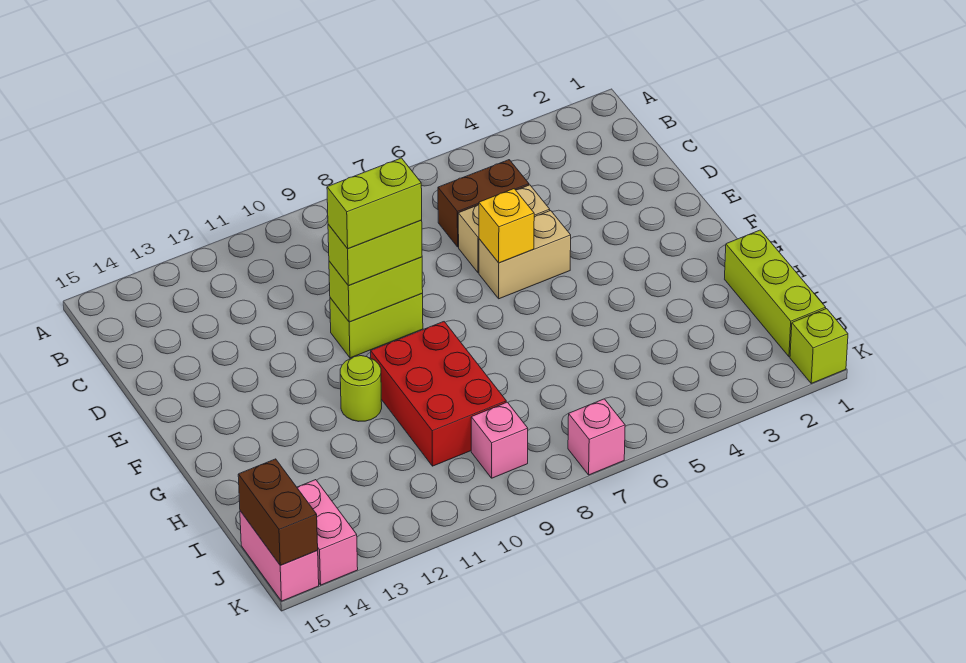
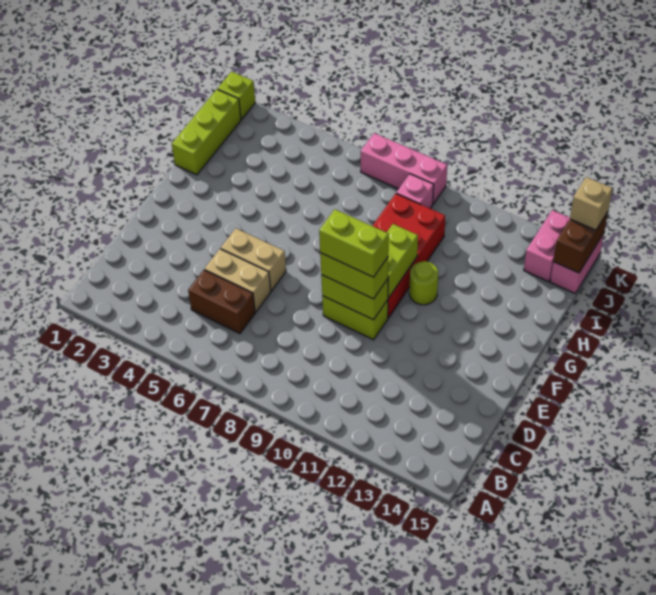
yellow 1x1 brick [479,189,534,263] -> none
none -> lime 1x2 brick [387,224,418,298]
red 2x3 brick [371,322,506,466] -> red 2x4 brick [373,194,445,318]
pink 1x1 brick [568,399,625,475] -> pink 1x3 brick [361,133,447,204]
none -> tan 1x1 brick [570,177,613,230]

